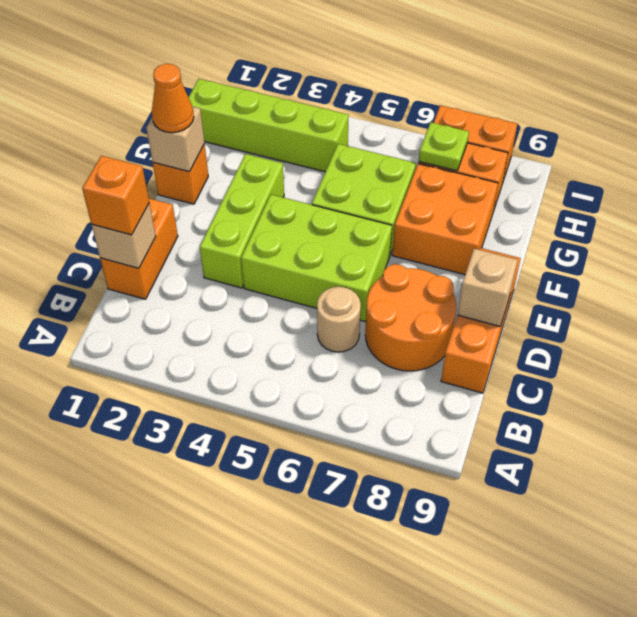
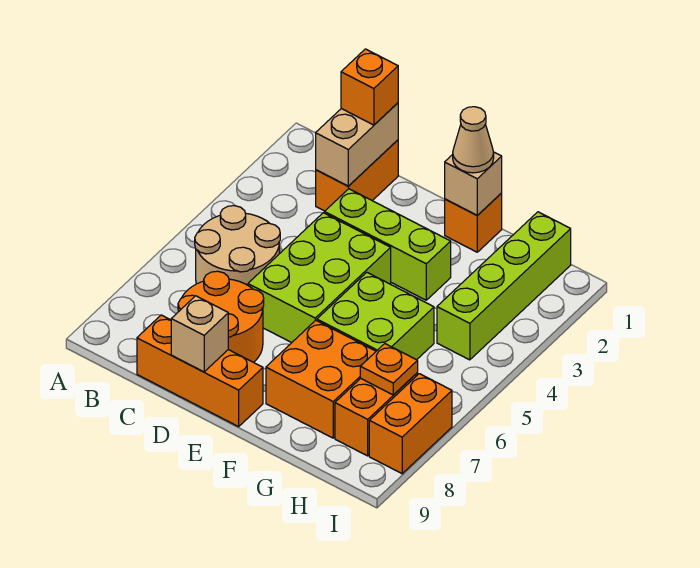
orange 1x2 brick [100,198,178,299] -> orange 1x2 brick turned to [316,140,398,211]
tan 1x1 brick [92,203,156,268] -> tan 1x2 brick [316,103,398,186]
tan 1x1 round brick [317,287,361,352] -> tan 2x2 round brick [195,206,280,285]
orange 1x1 cone [152,64,194,133] -> tan 1x1 cone [453,107,494,173]
lime 1x1 plate [419,122,469,171] -> orange 1x1 plate [360,344,418,395]

